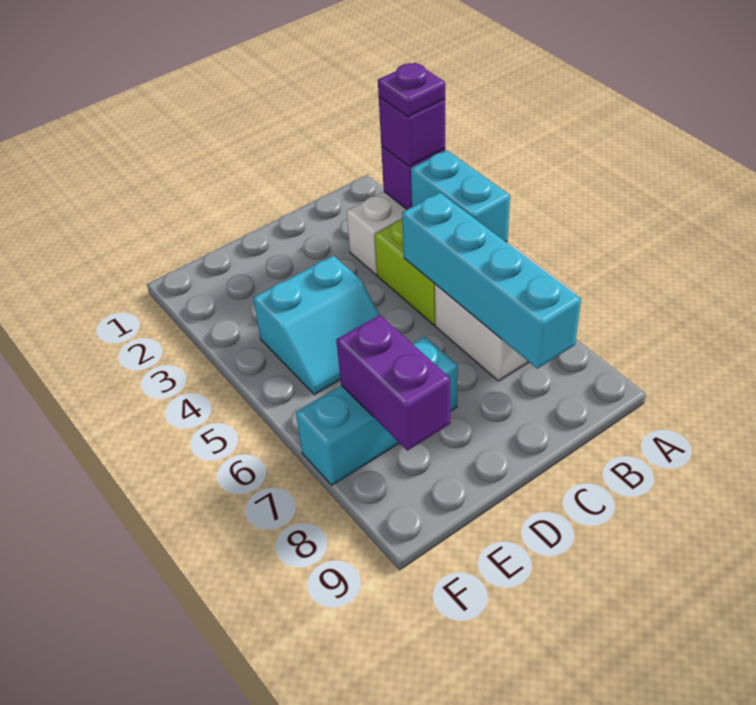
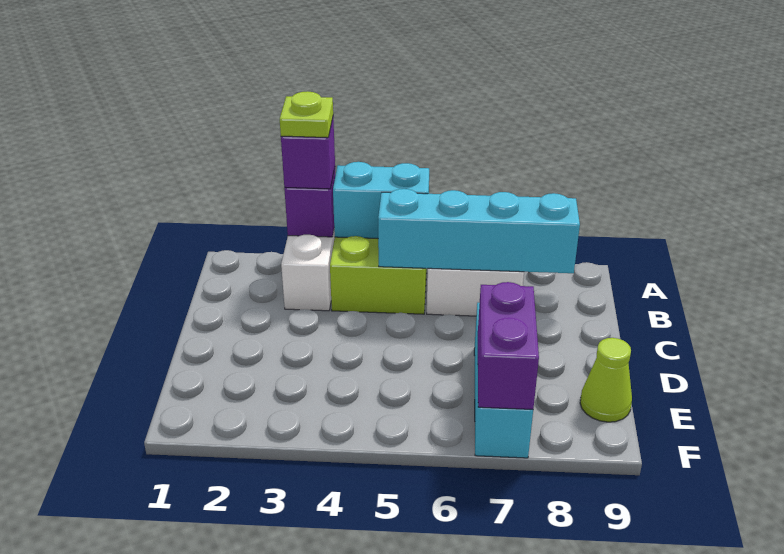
purple 1x1 plate [378,62,445,117] -> lime 1x1 plate [280,91,333,138]
cyan 2x2 slope [253,256,379,395] -> none
purple 1x2 brick [336,315,450,451] -> purple 1x2 brick turned to [478,282,539,409]
none -> lime 1x1 cone [580,338,632,422]

